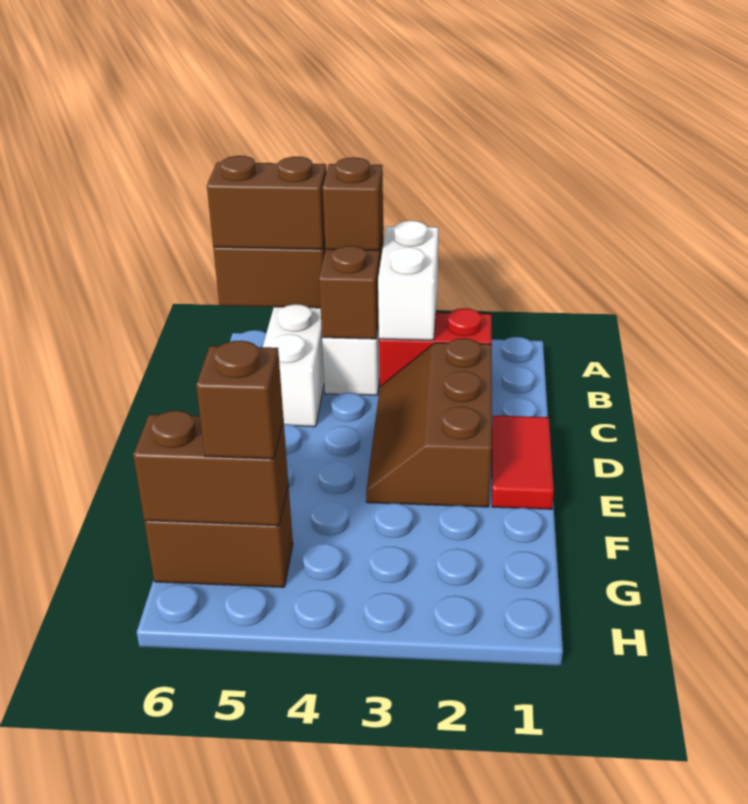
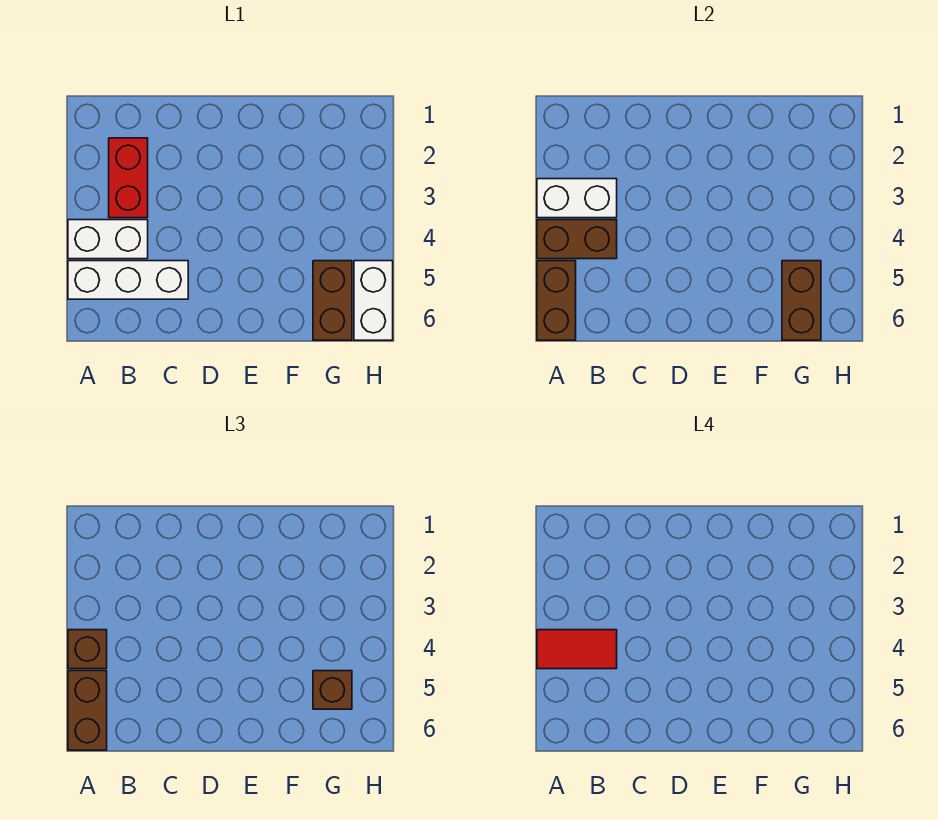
brown 2x3 slope [366,338,492,507] -> none
red 1x2 tile [492,416,554,509] -> red 1x2 tile moved to [537,630,617,669]
none -> white 1x2 brick [354,261,393,340]

